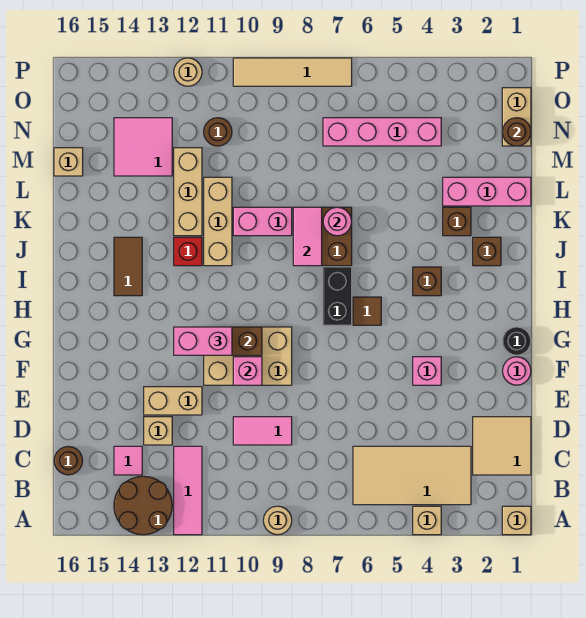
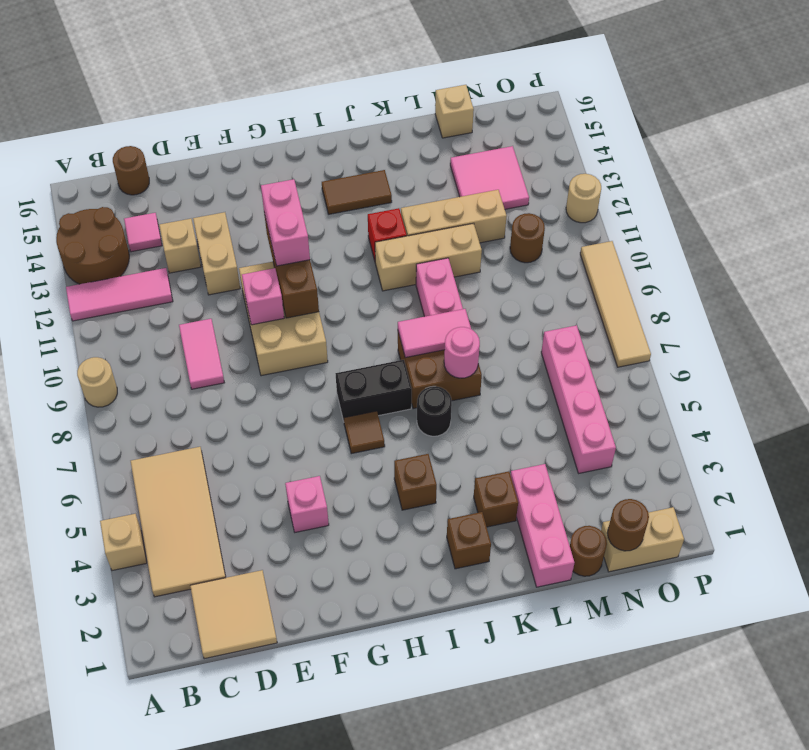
tan 1x1 brick [502,506,531,535] -> none
pink 1x1 round brick [503,357,531,385] -> none
black 1x1 round brick [503,327,531,355] -> black 1x1 round brick moved to [417,386,452,436]
none -> brown 1x1 round brick [570,526,607,576]

